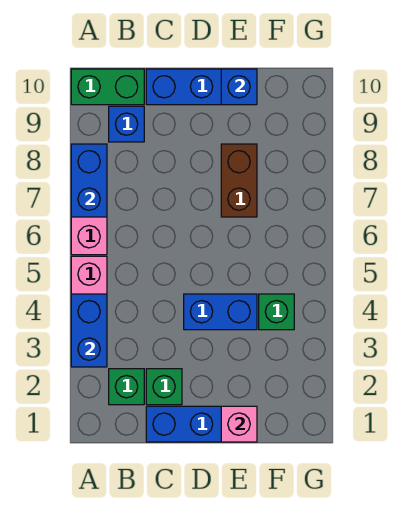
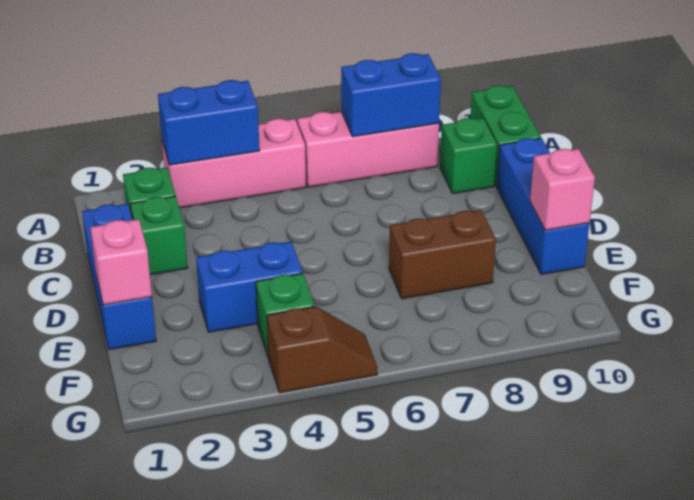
blue 1x1 brick [109,106,144,142] -> green 1x1 brick [440,118,497,194]
blue 1x2 brick [184,294,257,330] -> blue 1x2 brick turned to [196,241,303,332]
blue 1x1 brick [221,69,257,105] -> pink 1x1 brick [530,149,595,230]
none -> brown 1x2 slope [267,307,377,393]

